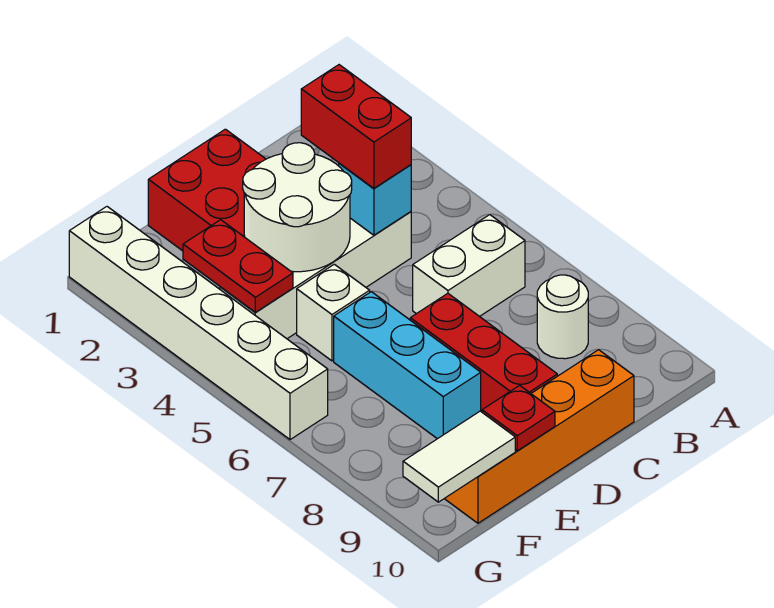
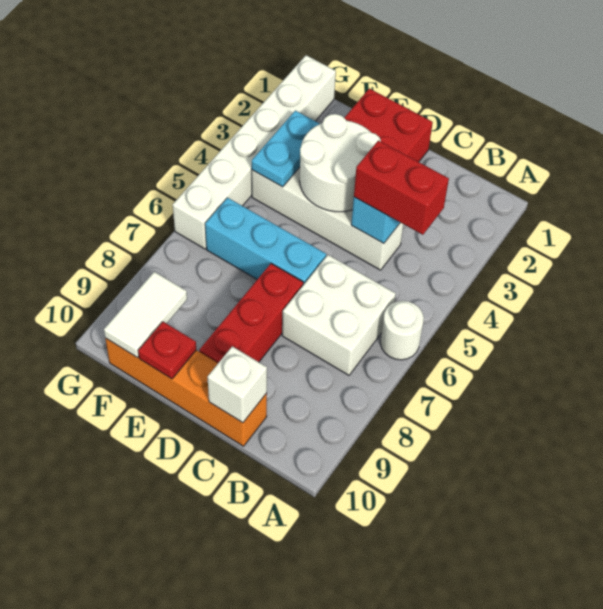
white 1x2 brick [413,215,525,317] -> white 2x2 brick [282,255,396,375]
white 1x1 round brick [537,275,588,359] -> white 1x1 round brick moved to [381,301,424,360]
red 1x2 brick [301,65,411,188] -> red 1x2 brick turned to [354,140,449,235]
white 1x1 brick [297,264,370,361] -> white 1x1 brick moved to [207,346,267,423]
cyan 1x3 brick [334,292,481,439] -> cyan 1x3 brick turned to [205,198,326,285]
red 1x2 plate [183,220,293,312] -> cyan 1x2 plate [252,111,320,187]
white 1x2 tile [403,411,515,502] -> white 1x2 tile turned to [104,272,187,358]

